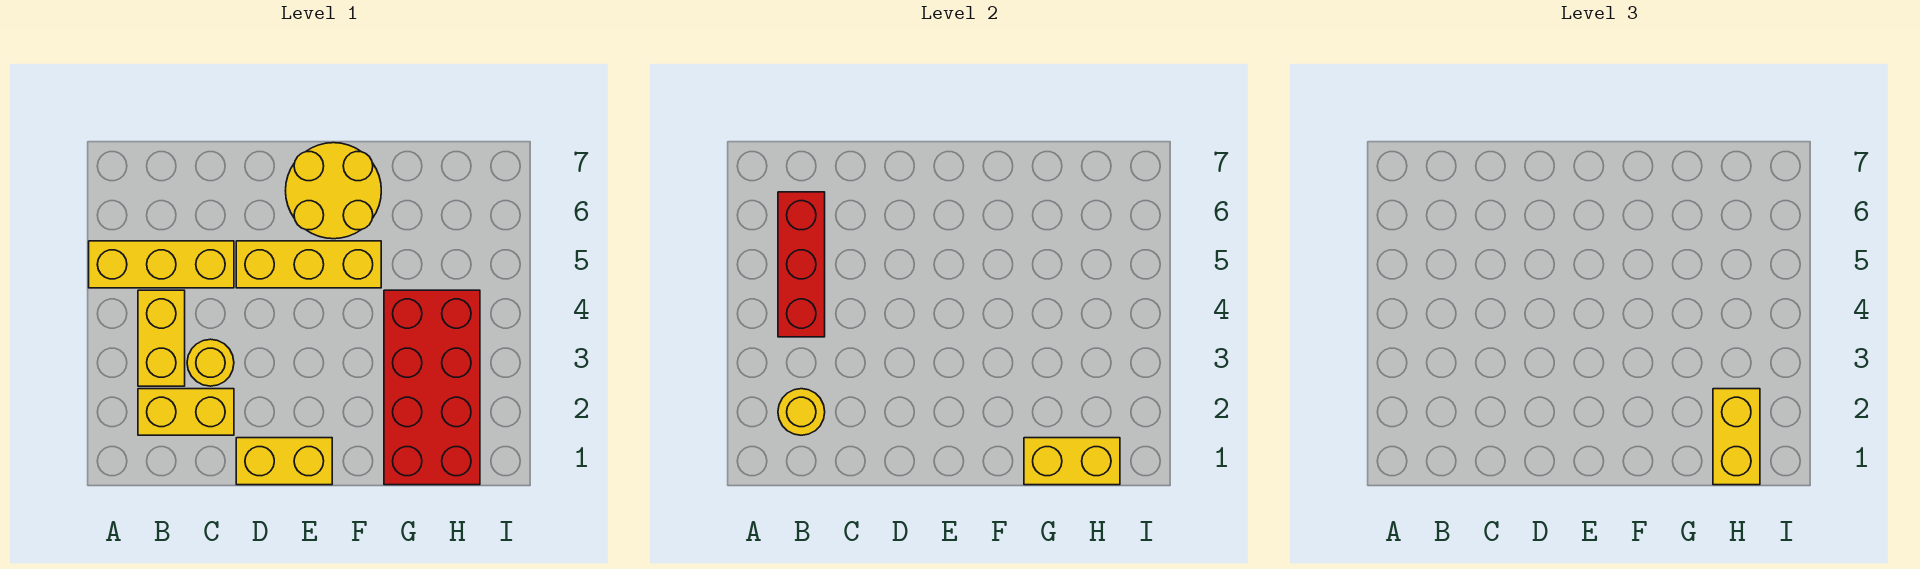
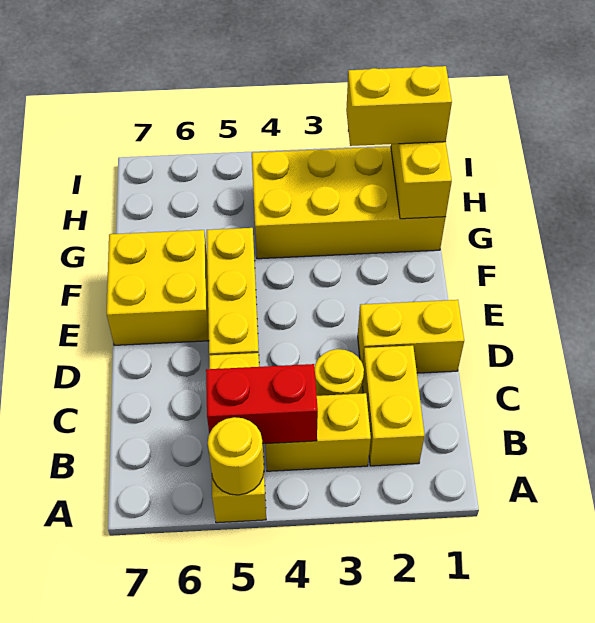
yellow 1x1 round brick [778,389,825,435] -> yellow 1x1 round brick moved to [208,417,264,495]
red 1x3 brick [778,192,825,337] -> red 1x2 brick [206,364,318,444]
yellow 1x2 brick [236,438,332,485] -> yellow 1x2 brick turned to [358,300,464,373]
yellow 2x2 round brick [286,143,381,239] -> yellow 2x2 brick [107,230,209,345]
red 2x4 brick [384,290,480,485] -> yellow 2x4 brick [252,146,446,259]

